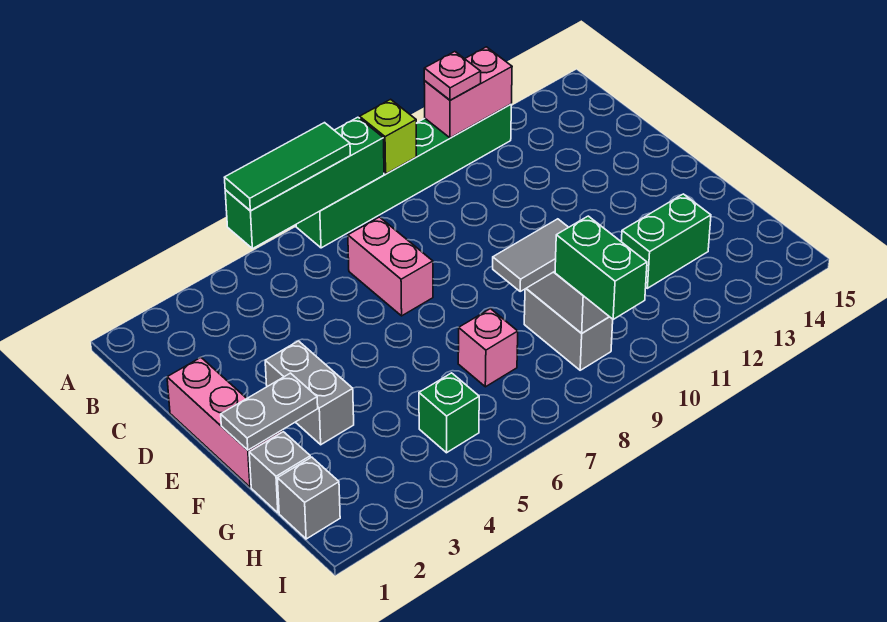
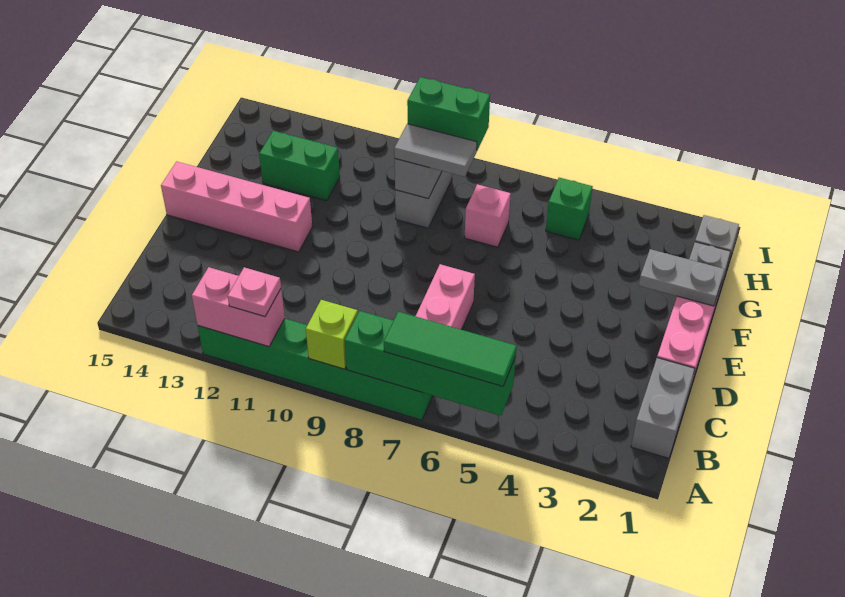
grey 1x2 brick [265,341,354,445] -> grey 1x2 brick moved to [631,358,695,458]
none -> pink 1x4 brick [161,162,312,252]
green 1x2 brick [555,216,647,319] -> green 1x2 brick turned to [407,77,490,150]

